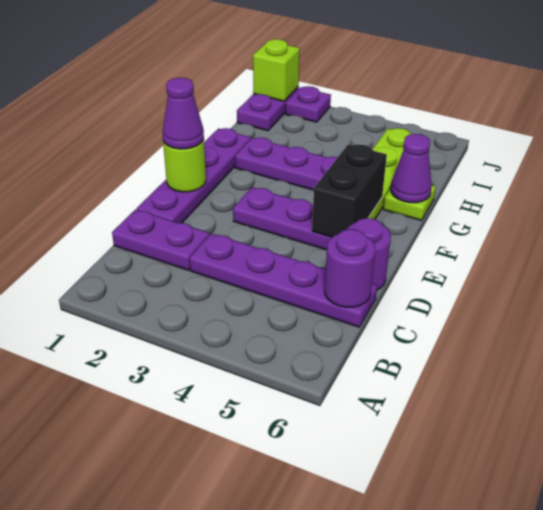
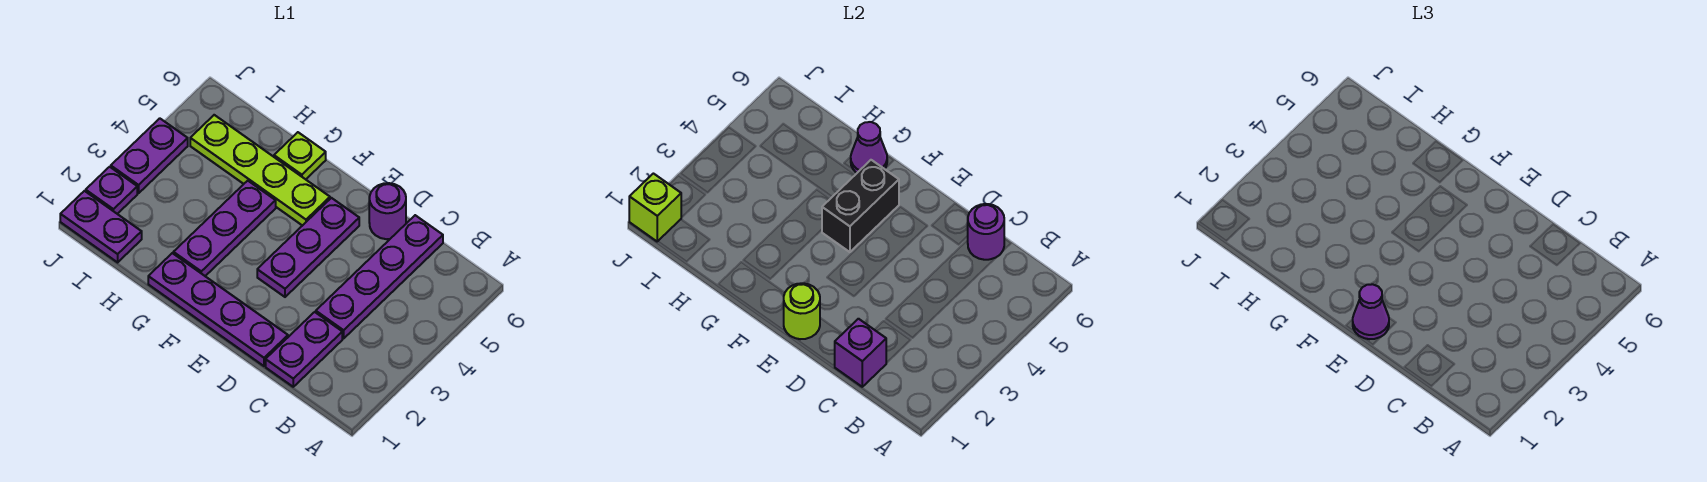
none -> purple 1x1 brick [835,319,886,387]
black 1x2 brick [312,144,387,237] -> black 1x2 brick turned to [822,160,899,252]
none -> purple 1x2 plate [111,118,188,193]

